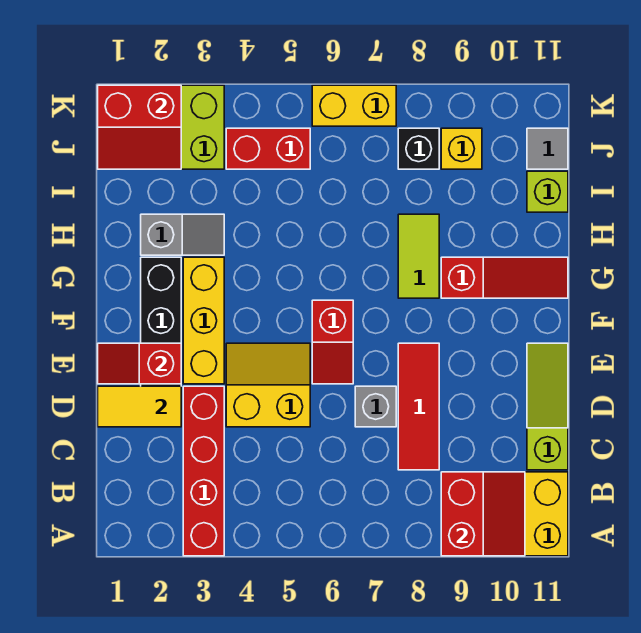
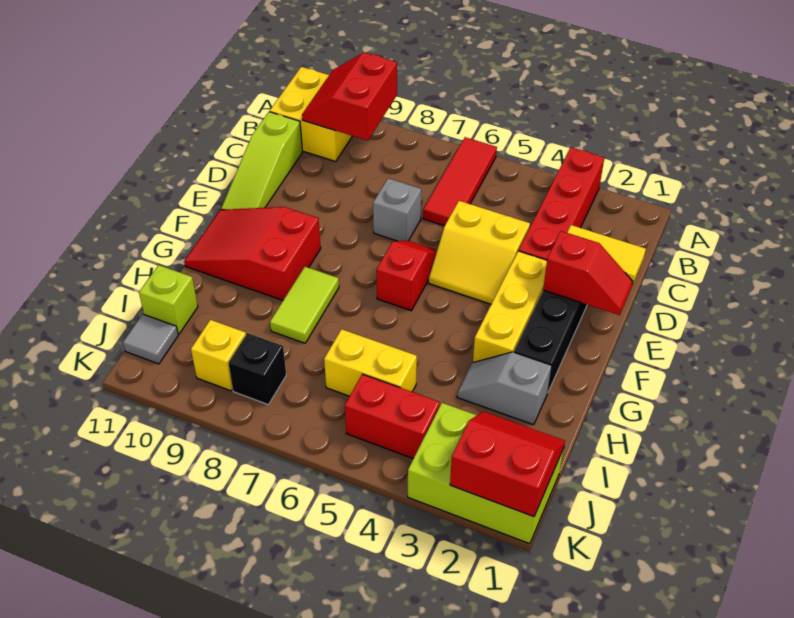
red 1x3 tile [398,343,439,470] -> red 1x3 tile moved to [423,137,497,226]
red 1x3 slope [441,257,568,298] -> red 2x3 slope [184,207,321,300]
yellow 1x2 brick [312,85,396,126] -> yellow 1x2 brick moved to [324,329,417,396]

